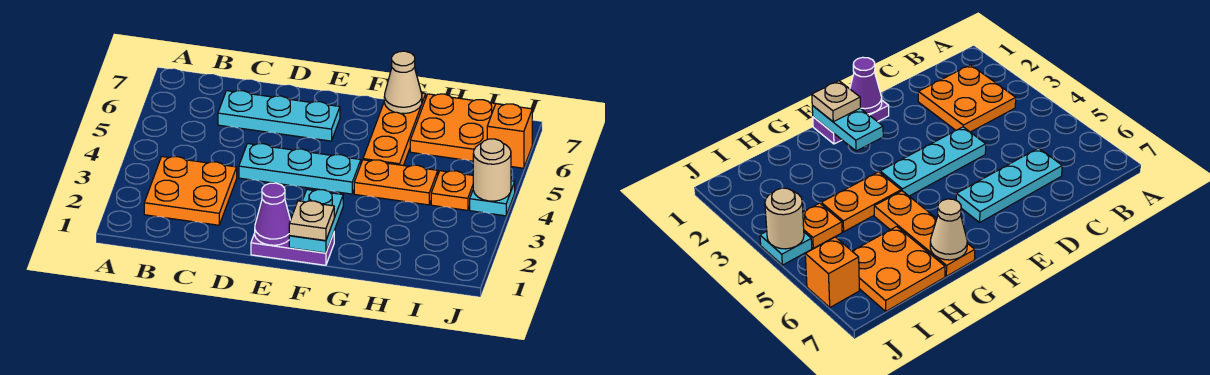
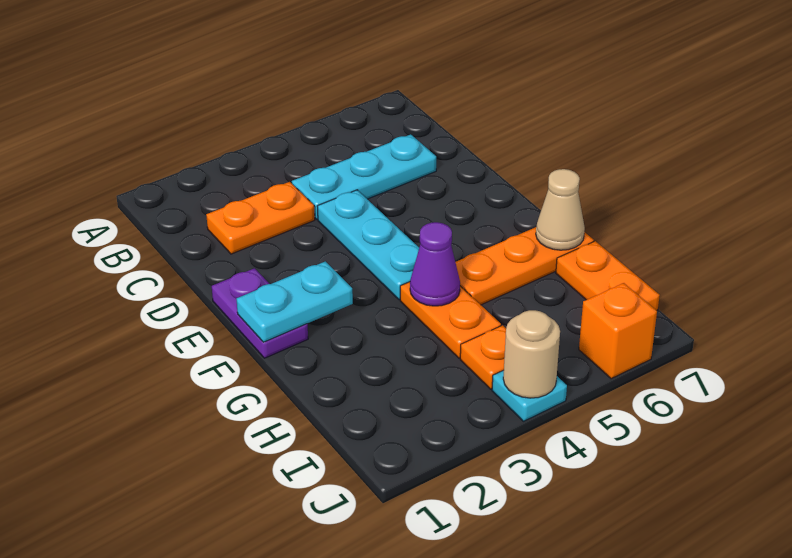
orange 2x2 plate [144,157,237,225] -> orange 1x2 plate [206,182,315,254]
cyan 1x3 plate [218,91,340,141] -> cyan 1x3 plate turned to [292,134,436,219]
purple 1x1 cone [255,183,290,245] -> purple 1x1 cone moved to [410,222,460,306]
tan 1x1 plate [289,201,334,241] -> none
orange 2x2 plate [410,94,496,161] -> orange 1x2 plate [556,241,660,310]

